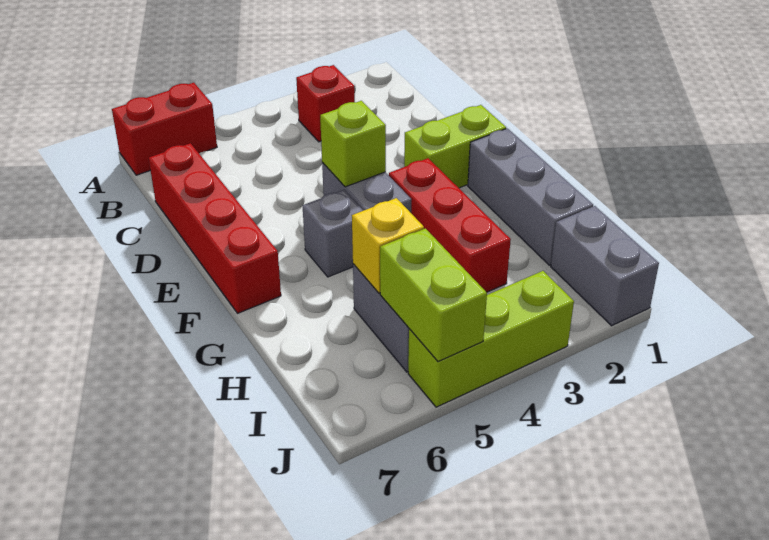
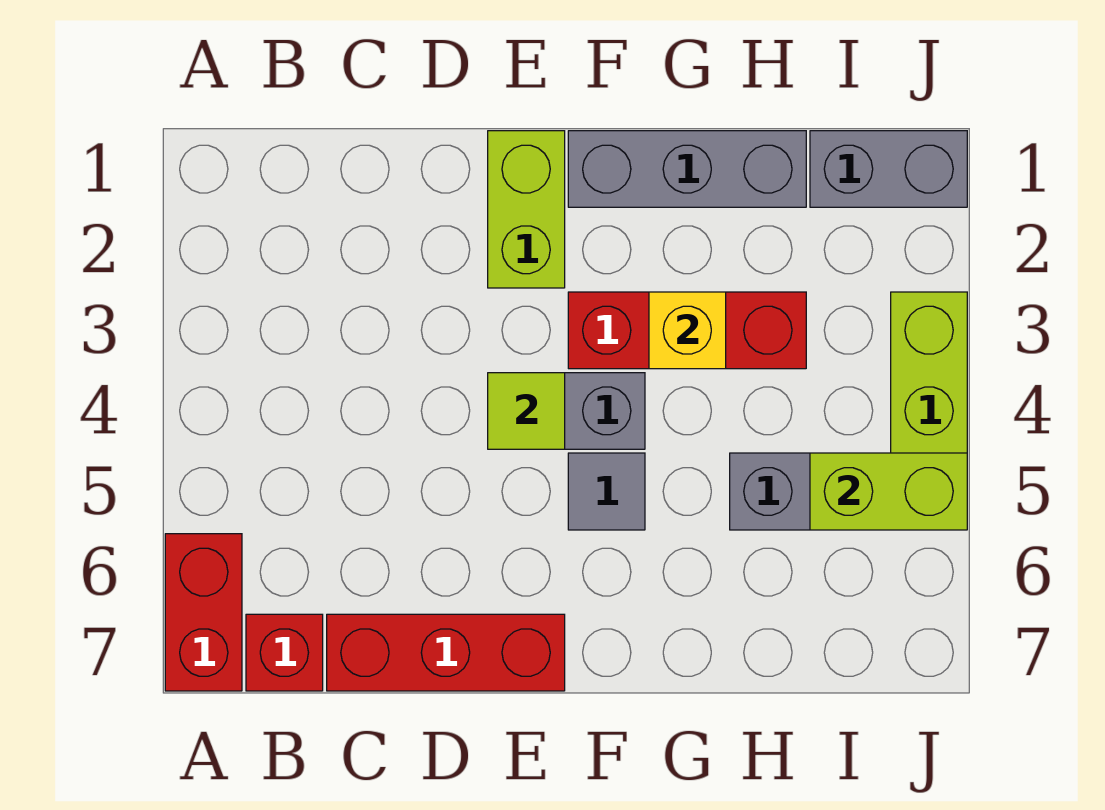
red 1x1 brick [296,65,355,142] -> red 1x1 brick moved to [246,614,323,691]
red 1x4 brick [149,143,281,313] -> red 1x3 brick [327,614,565,691]
lime 1x1 brick [320,101,386,187] -> lime 1x1 tile [488,373,565,449]
grey 1x1 brick [303,190,363,277] -> grey 1x1 tile [568,453,645,530]
yellow 1x1 brick [352,198,424,293] -> yellow 1x1 brick moved to [649,292,726,369]

